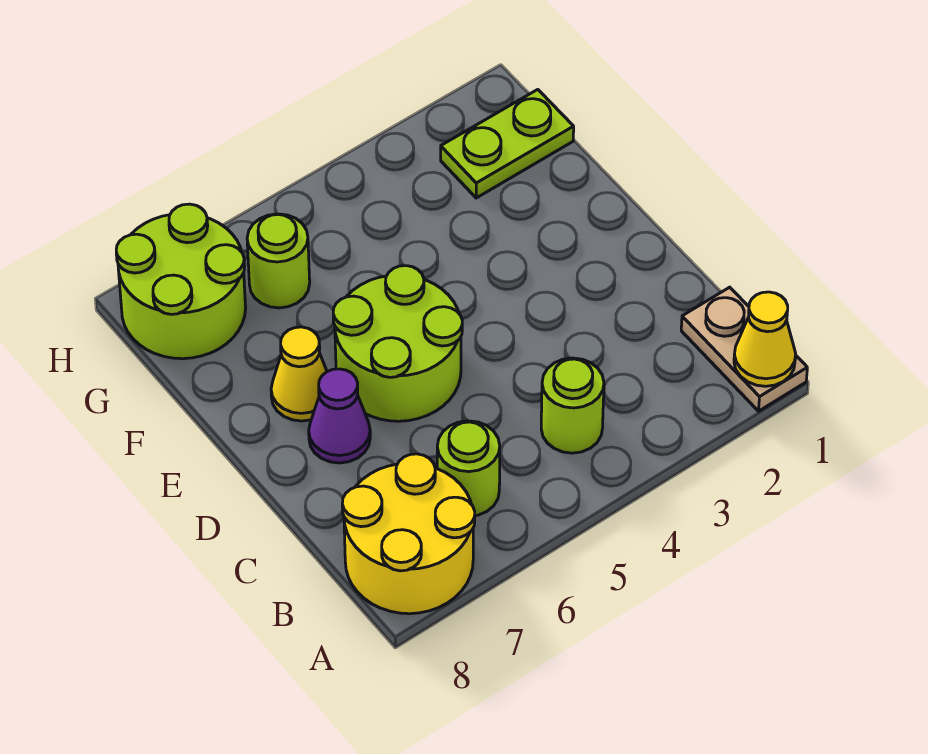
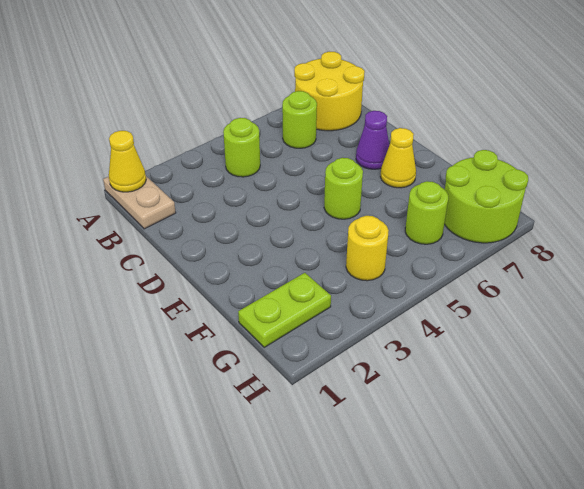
lime 2x2 round brick [333,266,462,421] -> lime 1x1 round brick [324,158,363,219]
none -> yellow 1x1 round brick [346,216,389,281]

